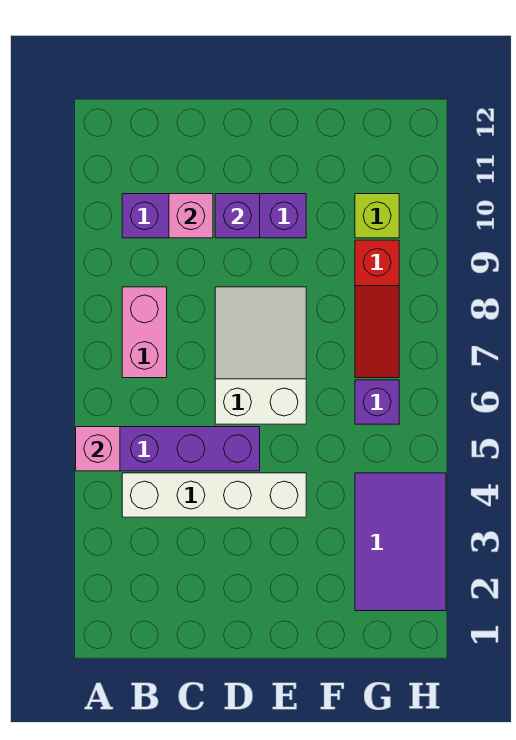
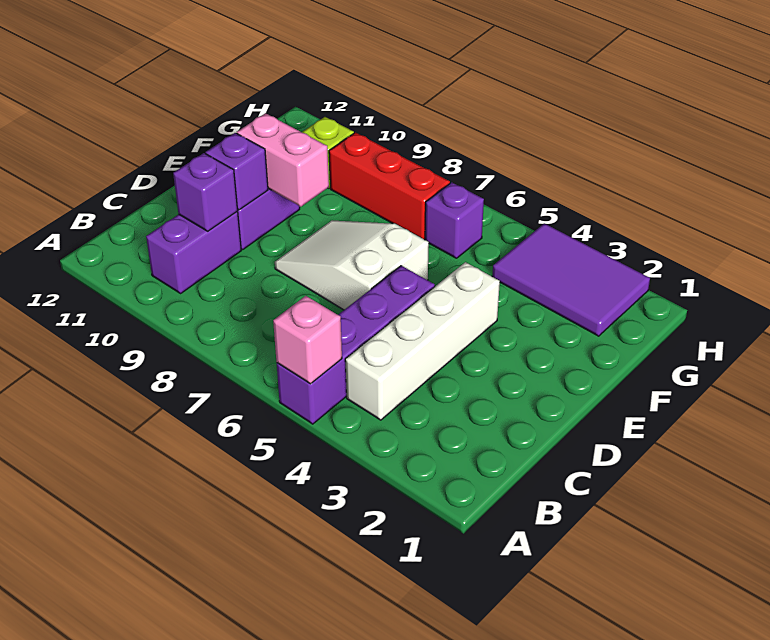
pink 1x2 brick [122,287,167,378] -> pink 1x2 brick moved to [237,113,329,207]
pink 1x1 brick [169,194,213,238] -> purple 1x1 brick [173,153,238,231]
red 1x3 slope [355,240,399,378] -> red 1x3 brick [329,133,450,240]

